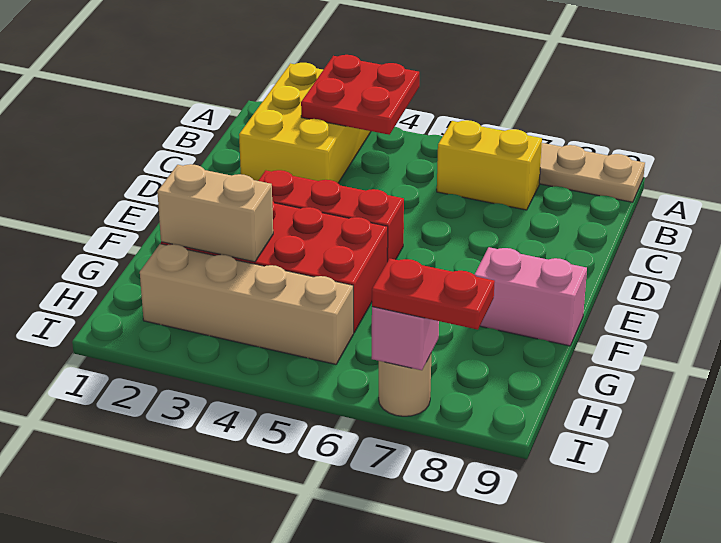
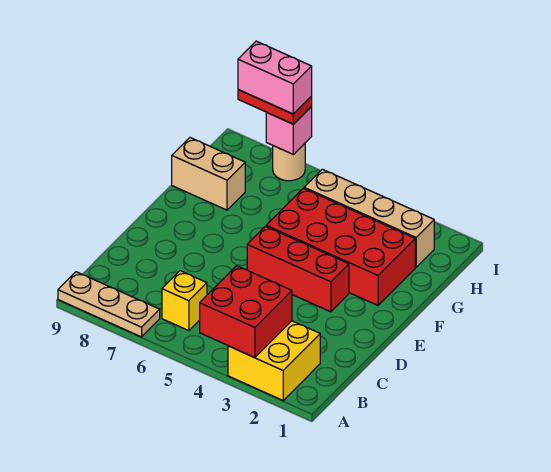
yellow 2x3 brick [239,63,371,183] -> yellow 2x2 brick [228,321,320,400]
red 2x2 plate [301,55,419,135] -> red 2x2 brick [200,266,292,358]
yellow 1x2 brick [437,120,542,210] -> yellow 1x1 brick [162,271,207,331]
pink 1x2 brick [474,247,587,346] -> pink 1x2 brick moved to [238,41,312,114]
tan 1x2 brick [157,164,273,262] -> tan 1x2 brick moved to [172,138,245,210]

